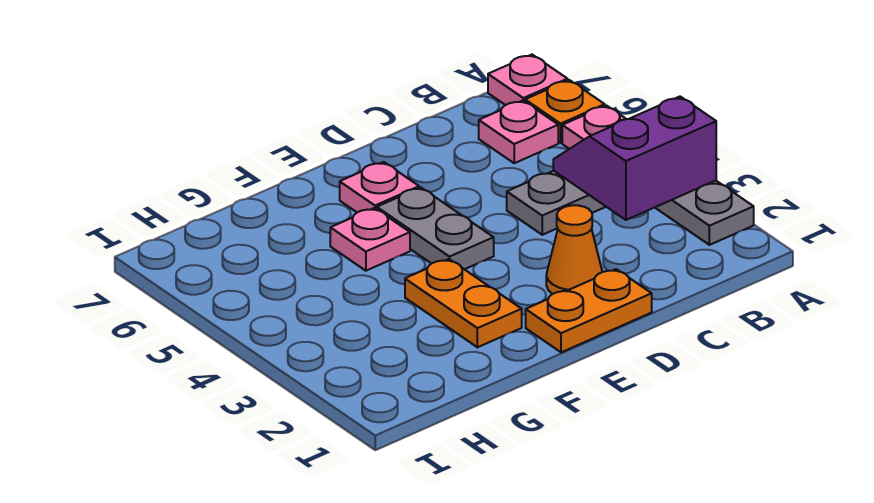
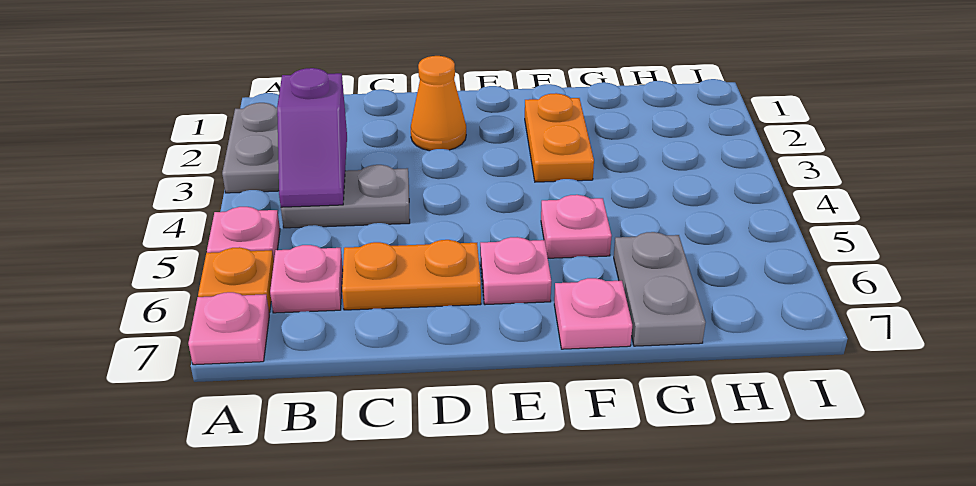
purple 2x2 slope [553,97,716,220] -> purple 1x2 slope [277,68,347,207]
orange 1x2 plate [526,269,652,352] -> orange 1x2 plate moved to [342,240,481,310]
grey 1x2 plate [377,188,494,269] -> grey 1x2 plate moved to [614,232,706,346]
none -> pink 1x1 plate [554,278,632,349]

